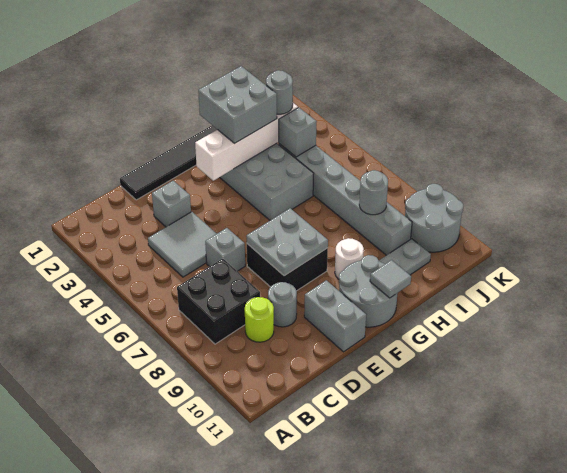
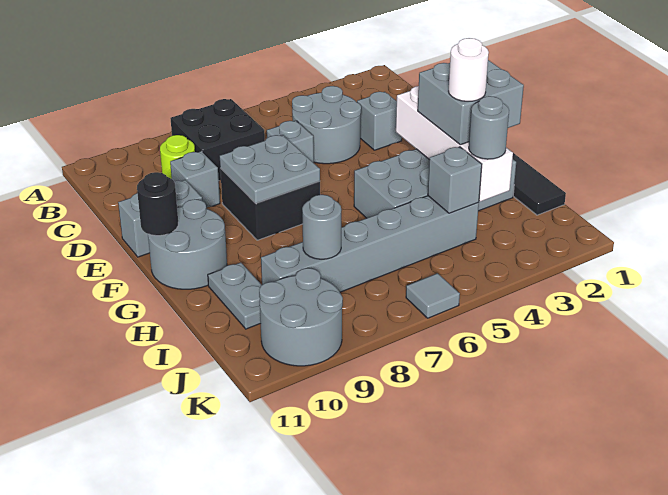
grey 2x2 tile [148,212,217,277] -> grey 2x2 round brick [292,86,361,164]
grey 1x1 round brick [268,282,297,327] -> grey 1x1 brick [170,151,220,208]
none -> black 1x1 round brick [137,172,178,236]
white 1x1 round brick [335,238,364,279] -> white 1x1 round brick moved to [449,38,489,101]
grey 1x1 tile [370,260,411,298] -> grey 1x1 tile moved to [406,273,460,318]

